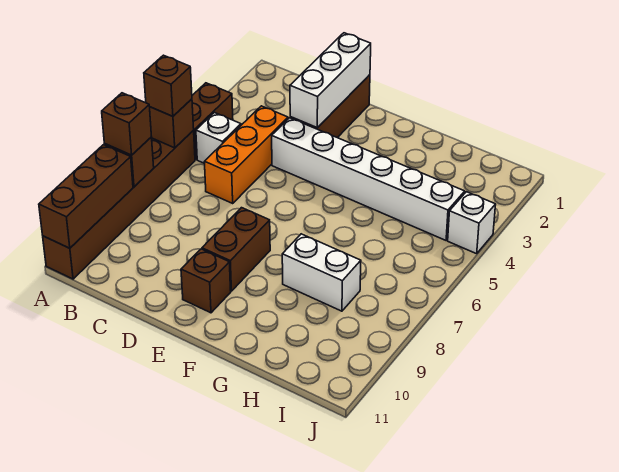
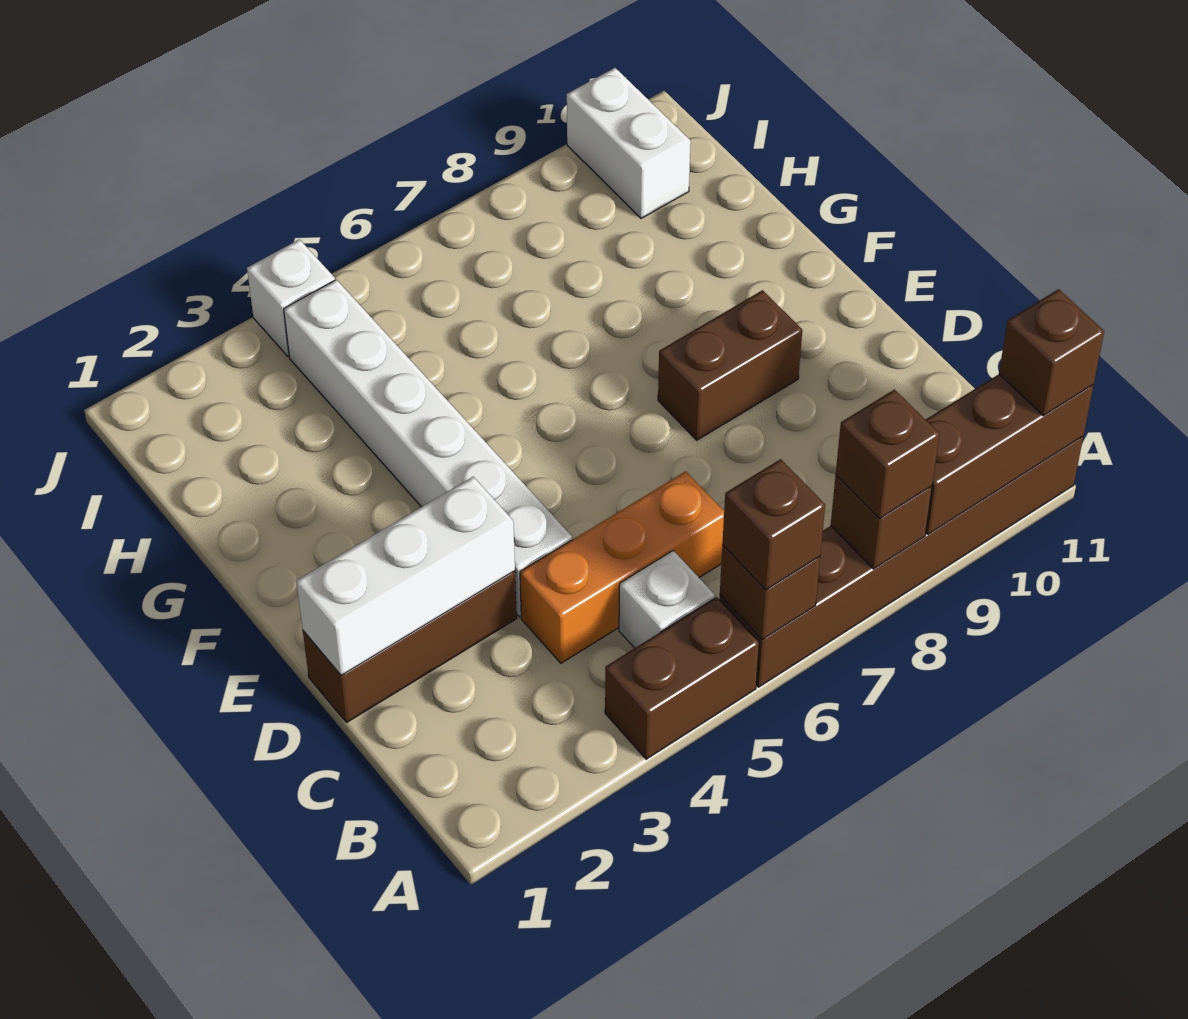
brown 1x1 brick [181,249,231,313] -> brown 1x1 brick moved to [999,289,1104,416]
white 1x2 brick [282,234,361,311] -> white 1x2 brick moved to [567,68,691,218]

